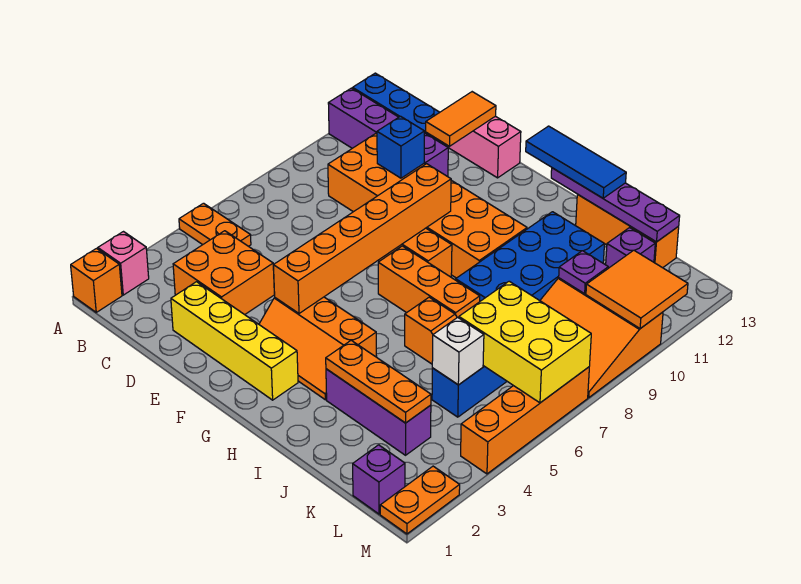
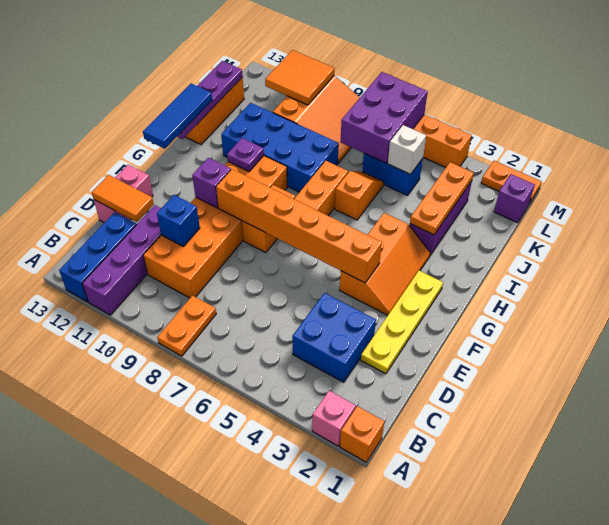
orange 1x2 plate [179,203,251,246] -> orange 1x2 plate moved to [157,295,216,356]
orange 2x2 brick [173,231,274,315] -> blue 2x2 brick [292,293,376,382]
yellow 1x4 brick [171,282,298,400] -> yellow 1x4 plate [361,271,443,374]
yellow 2x3 brick [459,281,591,403] -> purple 2x3 brick [341,72,428,163]
purple 1x1 plate [559,251,608,294] -> purple 1x1 plate moved to [227,138,264,171]
purple 1x1 brick [606,228,655,268] -> purple 1x1 brick moved to [192,158,231,208]

